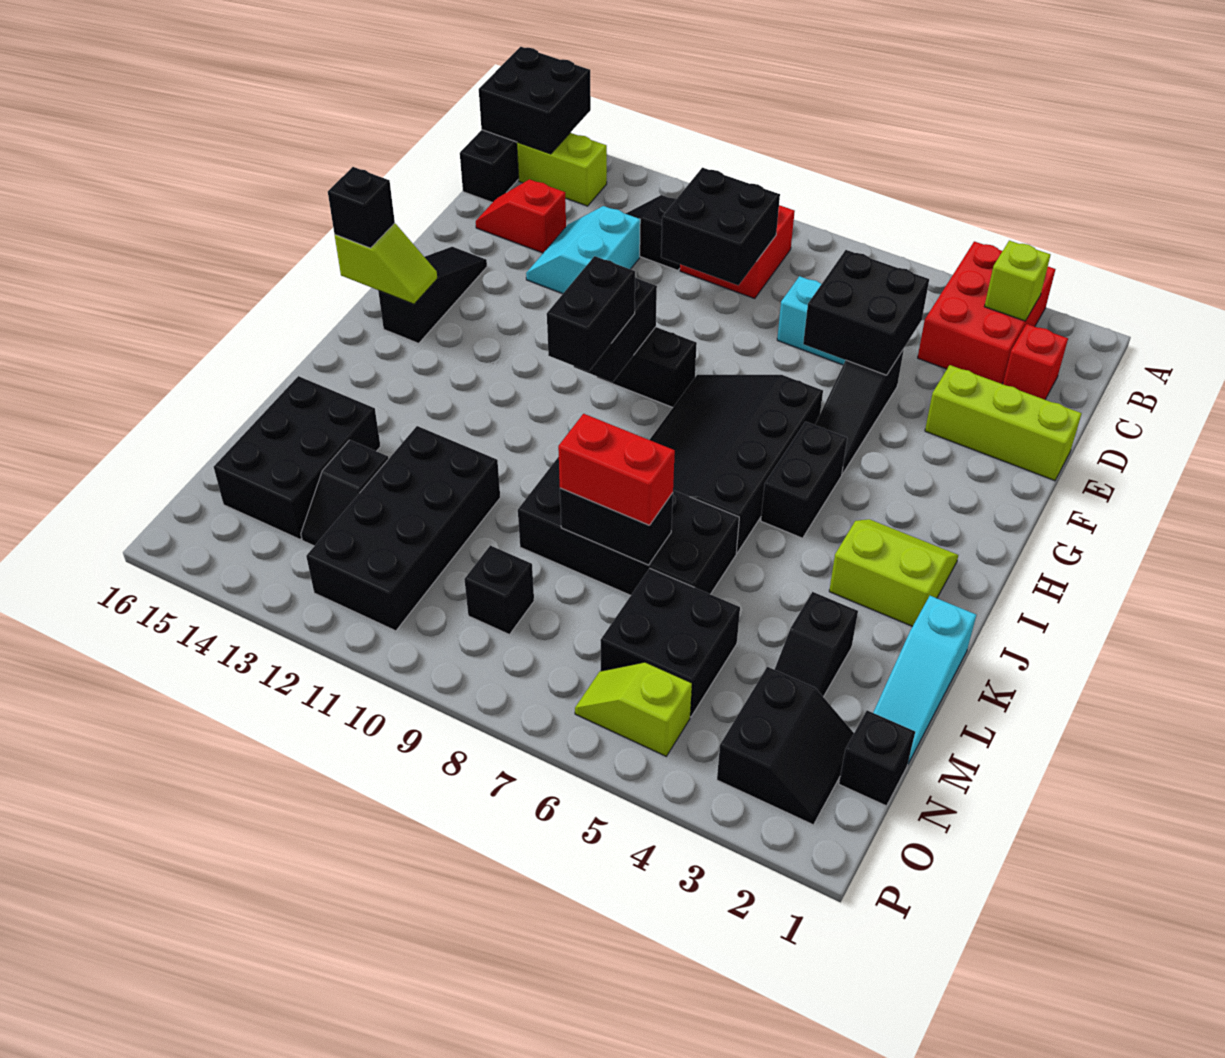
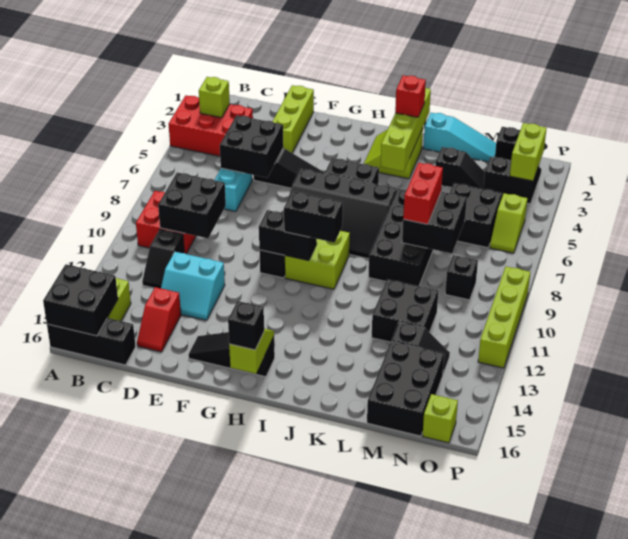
red 1x1 brick [1003,324,1068,400] -> red 1x1 brick moved to [395,75,426,117]
none -> lime 2x2 brick [285,231,350,289]
none -> lime 1x4 brick [381,88,431,171]
black 1x2 brick [560,488,673,565] -> black 2x2 brick [402,192,467,253]
black 2x4 brick [306,426,500,631] -> black 2x2 brick [372,279,438,342]
black 2x3 brick [214,376,381,539] -> black 2x3 brick turned to [367,341,444,436]
none -> lime 1x2 brick [510,123,547,181]
none -> lime 1x1 brick [422,394,458,443]
none -> lime 1x4 brick [478,266,530,368]

